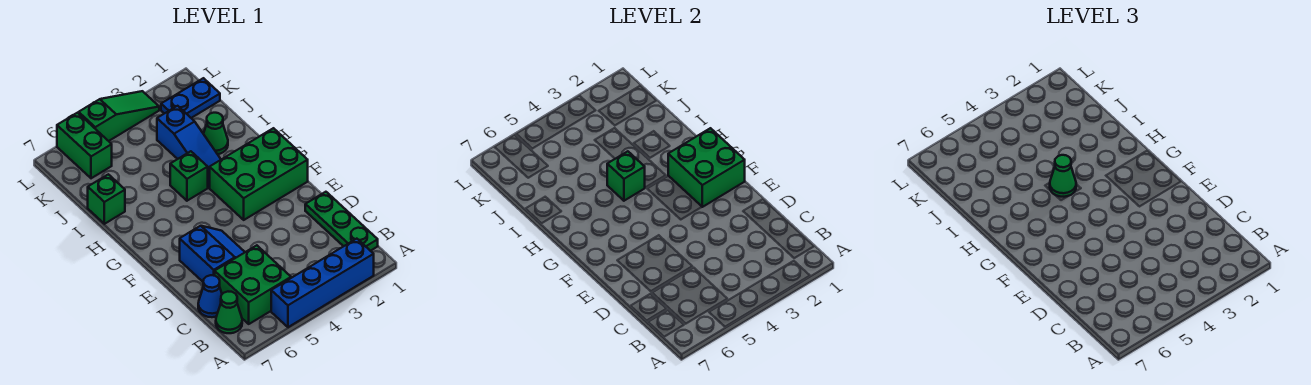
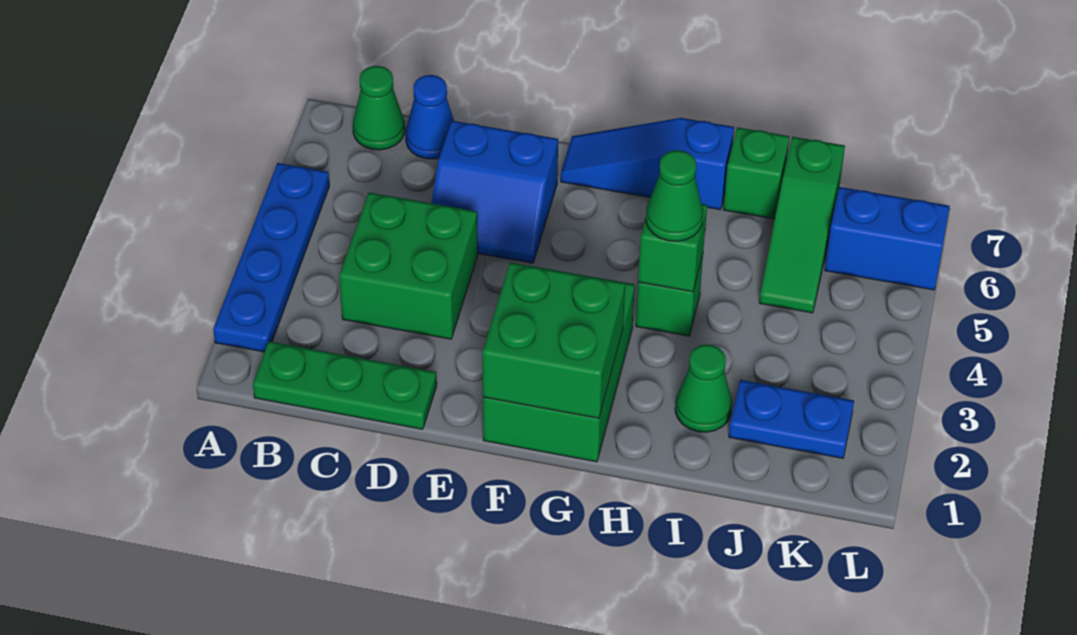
blue 1x4 brick [271,239,374,327] -> blue 1x4 plate [213,163,329,352]
green 2x2 brick [215,245,291,324] -> green 2x2 brick moved to [339,193,478,339]
blue 1x3 slope [157,106,221,187] -> blue 1x3 slope moved to [561,118,734,210]
blue 1x2 plate [161,78,220,118] -> blue 1x2 plate turned to [729,380,854,458]
green 1x2 brick [57,113,112,178] -> blue 1x2 brick [825,187,950,290]
green 1x3 slope [79,91,159,141] -> green 1x3 slope moved to [759,137,845,313]

